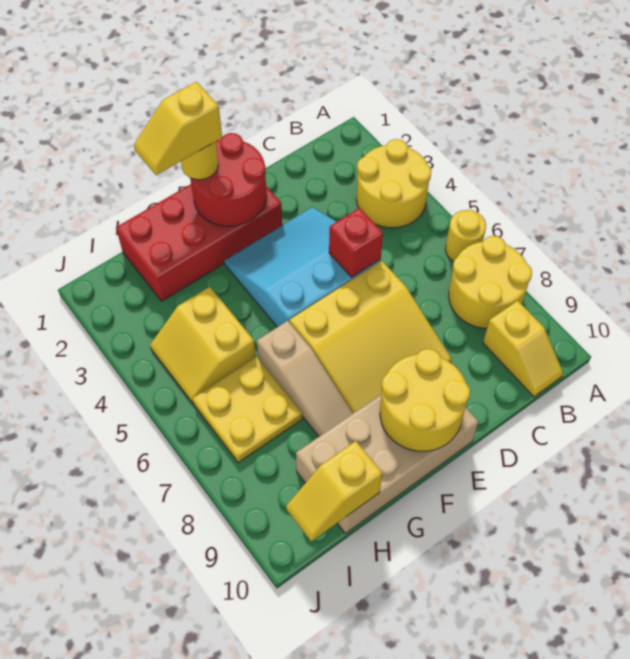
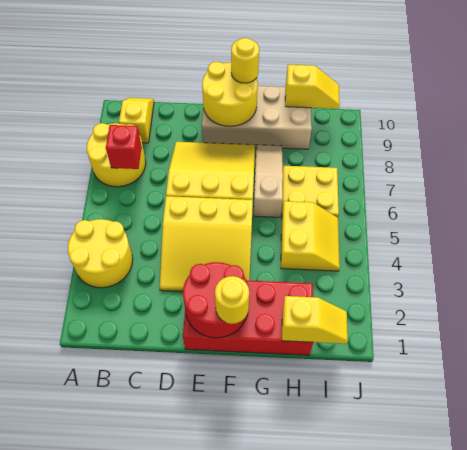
yellow 1x1 round brick [445,210,486,262] -> yellow 1x1 round brick moved to [231,38,259,83]
cyan 3x3 slope [224,207,381,327] -> yellow 3x3 slope [160,196,253,291]
red 1x1 brick [329,208,383,278] -> red 1x1 brick moved to [106,125,142,169]
yellow 1x2 slope [134,82,222,175] -> yellow 1x2 slope moved to [282,296,348,344]

